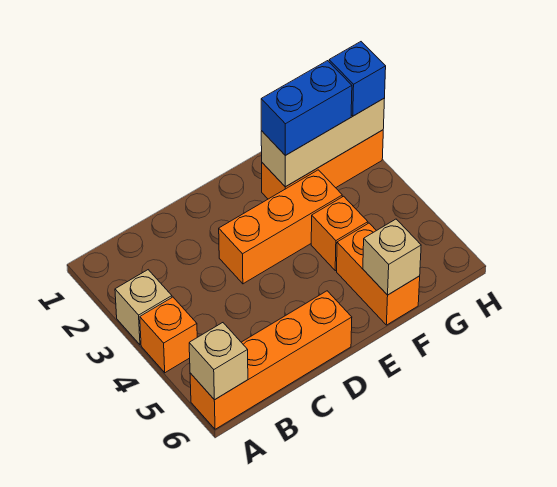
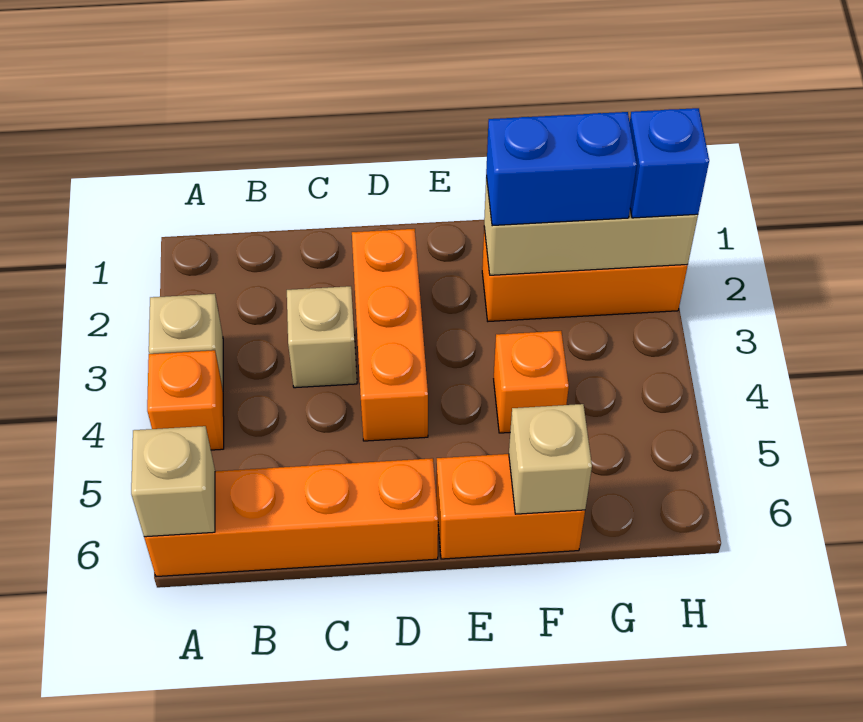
none -> tan 1x1 brick [287,286,357,388]
orange 1x3 brick [219,170,342,284] -> orange 1x3 brick turned to [352,229,428,441]
orange 1x2 brick [337,223,420,325] -> orange 1x2 brick turned to [436,454,585,559]

